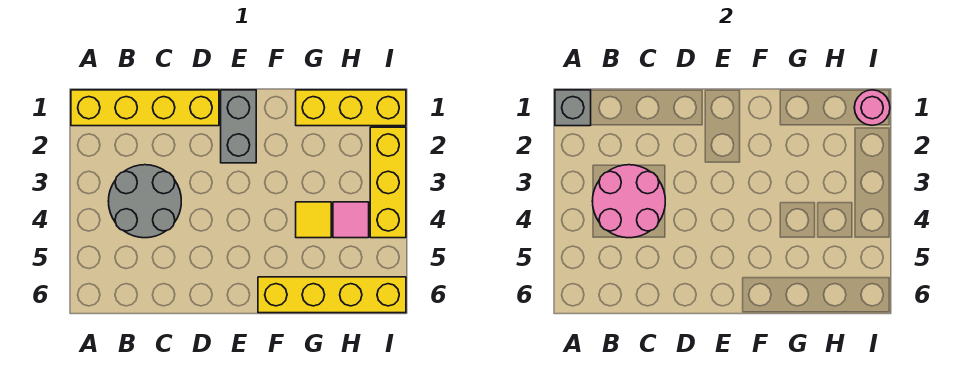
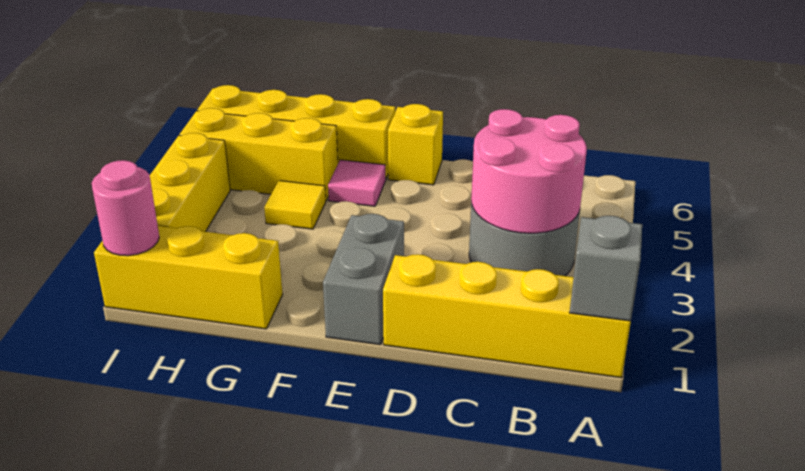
none -> yellow 1x1 brick [388,104,443,185]
none -> yellow 1x3 brick [180,108,338,200]
pink 1x1 tile [333,202,369,238] -> pink 1x1 tile moved to [328,160,386,206]

